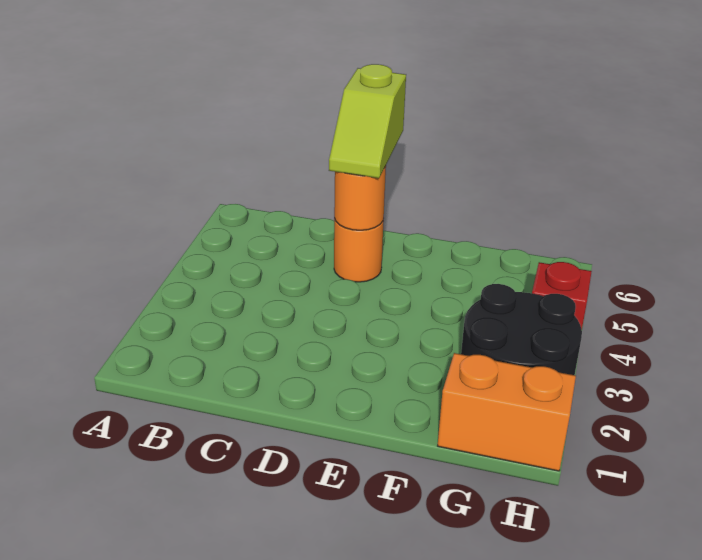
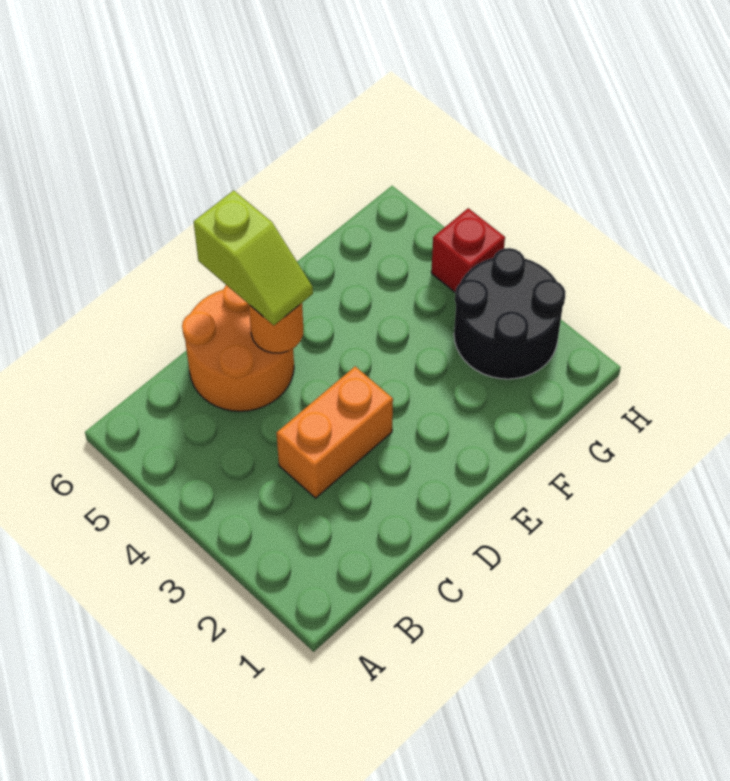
orange 1x1 round brick [334,218,384,282] -> orange 2x2 round brick [182,285,294,411]
orange 1x2 brick [438,353,576,471] -> orange 1x2 brick moved to [277,366,393,498]

